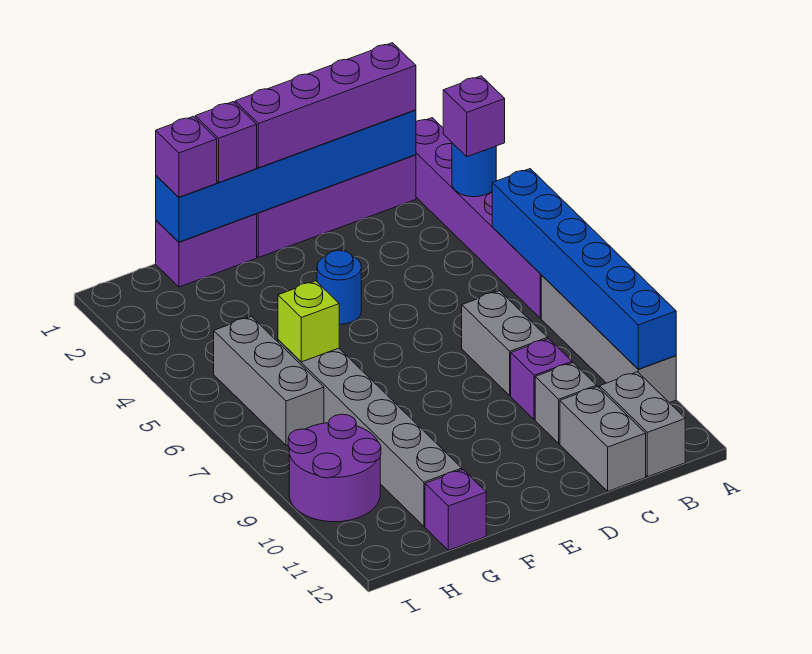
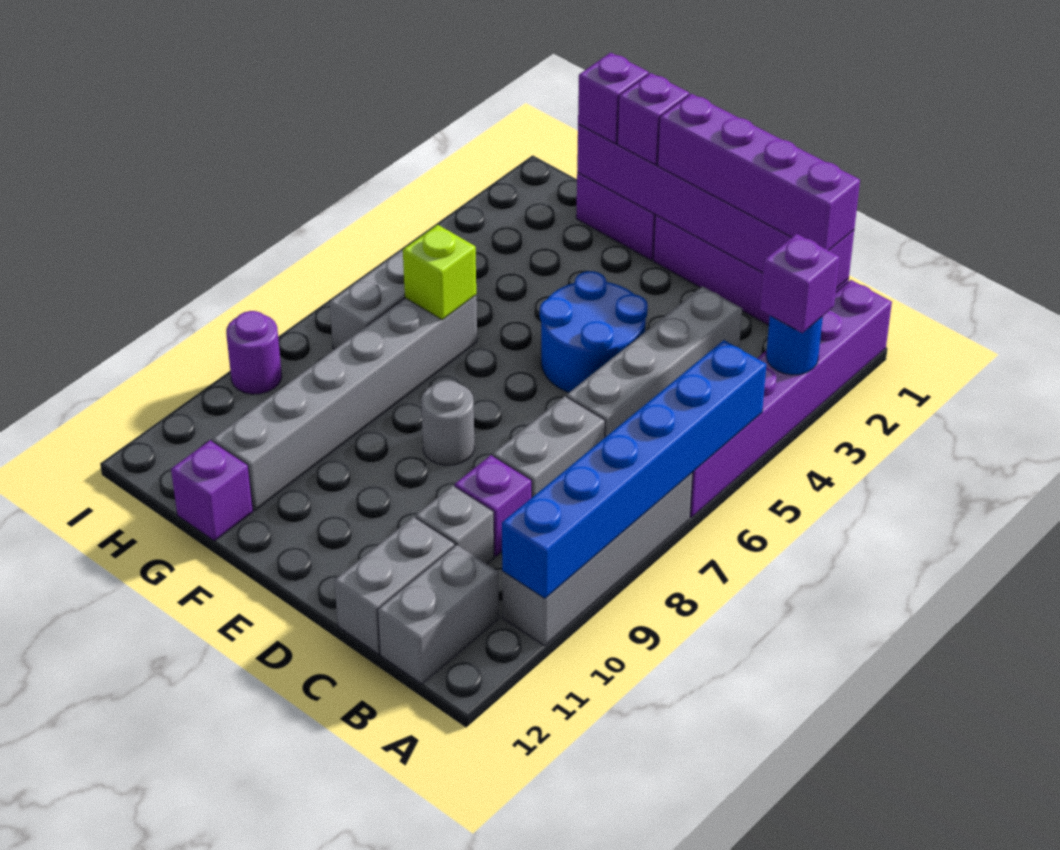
blue 1x6 brick [156,110,416,242] -> purple 1x6 brick [577,124,854,288]
none -> grey 1x4 brick [566,286,742,437]
blue 1x1 round brick [317,250,361,324] -> blue 2x2 round brick [540,271,648,393]
none -> grey 1x1 round brick [421,380,475,465]
purple 2x2 round brick [288,414,381,522] -> purple 1x1 round brick [226,311,282,394]

